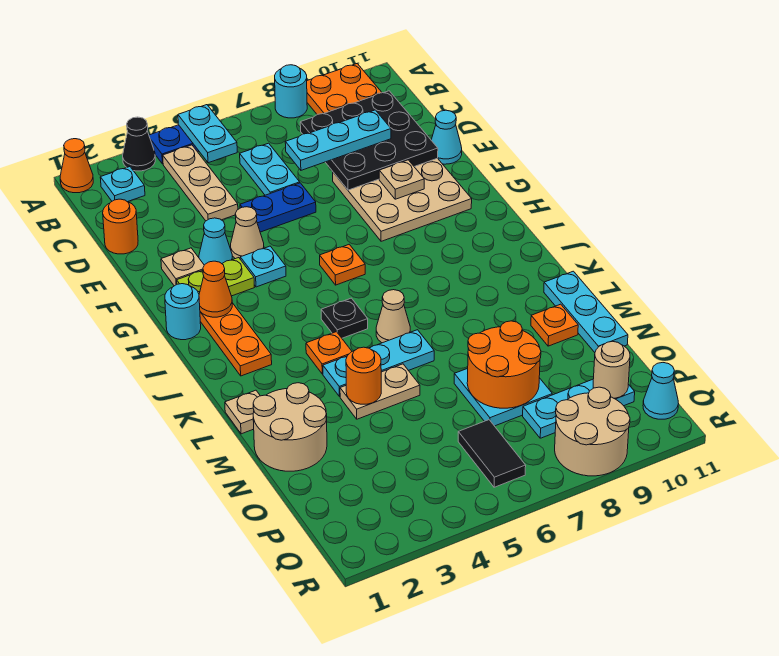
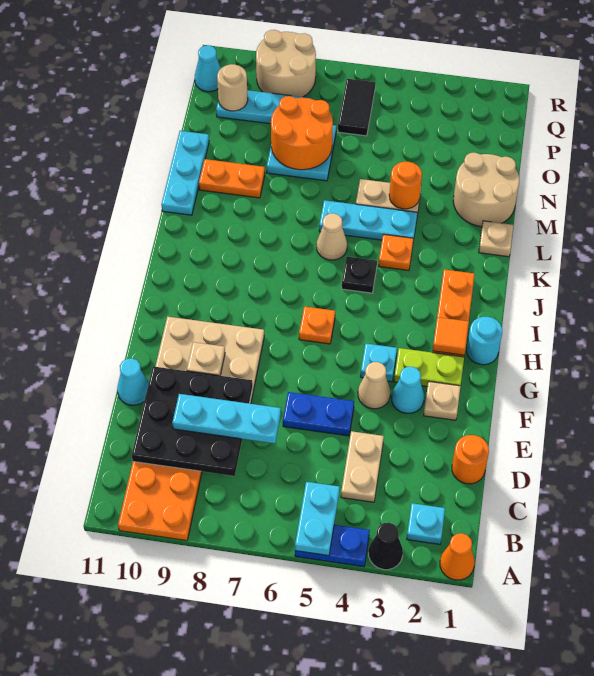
cyan 1x1 round brick [275,65,307,118] -> none
tan 1x3 plate [163,145,238,221] -> tan 1x2 plate [341,431,384,502]
cyan 1x2 plate [240,143,300,195] -> none
orange 1x1 cone [199,261,232,317] -> orange 1x1 tile [433,317,469,355]
orange 1x1 plate [531,304,578,346] -> orange 1x2 plate [199,159,265,198]

